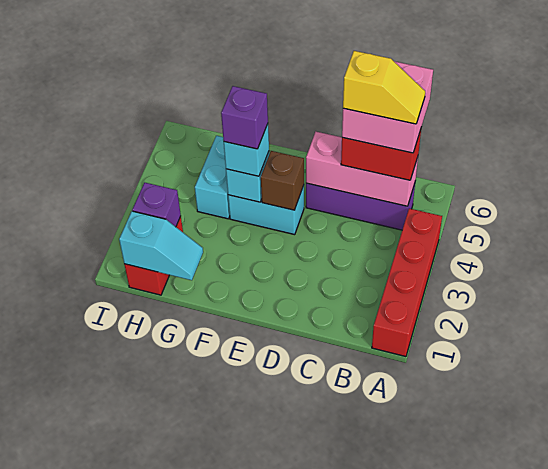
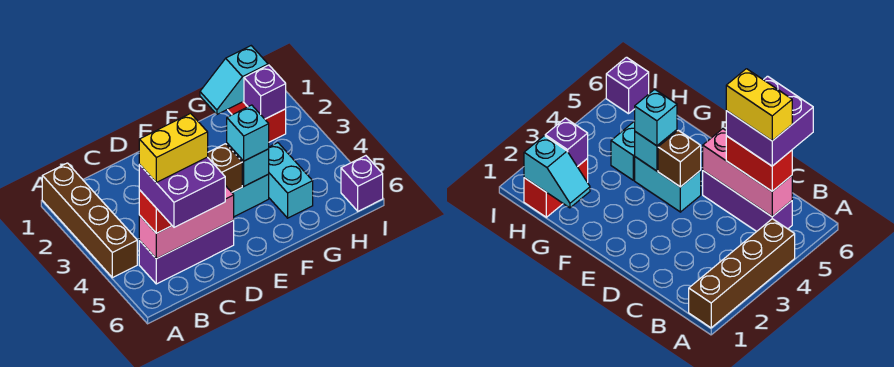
red 1x4 brick [372,208,442,357] -> brown 1x4 brick [42,163,137,278]
pink 2x2 brick [342,61,433,153] -> purple 2x2 brick [139,157,225,227]
yellow 1x2 slope [343,51,425,124] -> yellow 1x2 brick [139,113,208,183]
purple 1x1 brick [221,86,268,149] -> purple 1x1 brick moved to [341,156,383,211]

